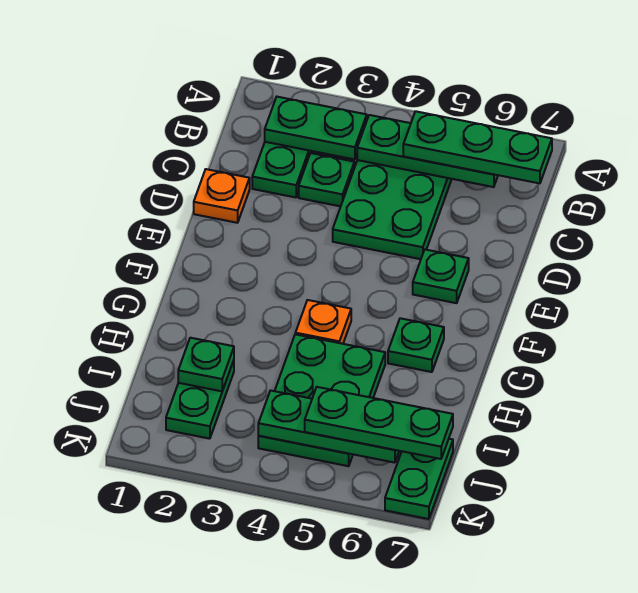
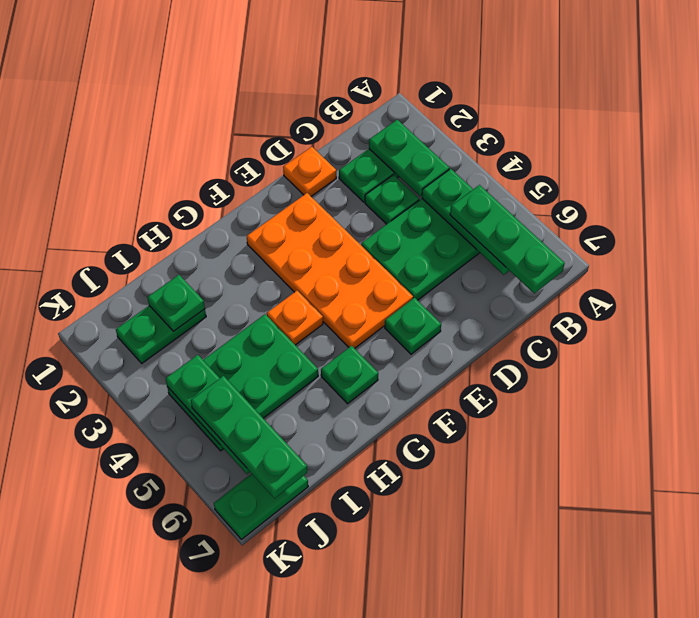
none -> orange 2x4 plate [247,193,413,348]

